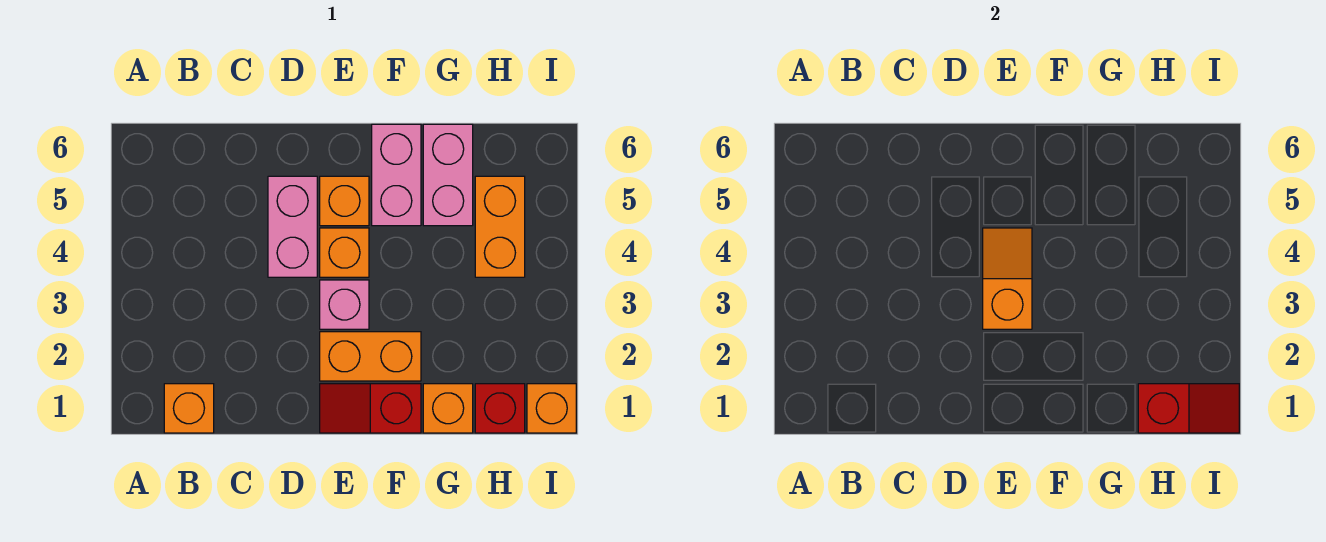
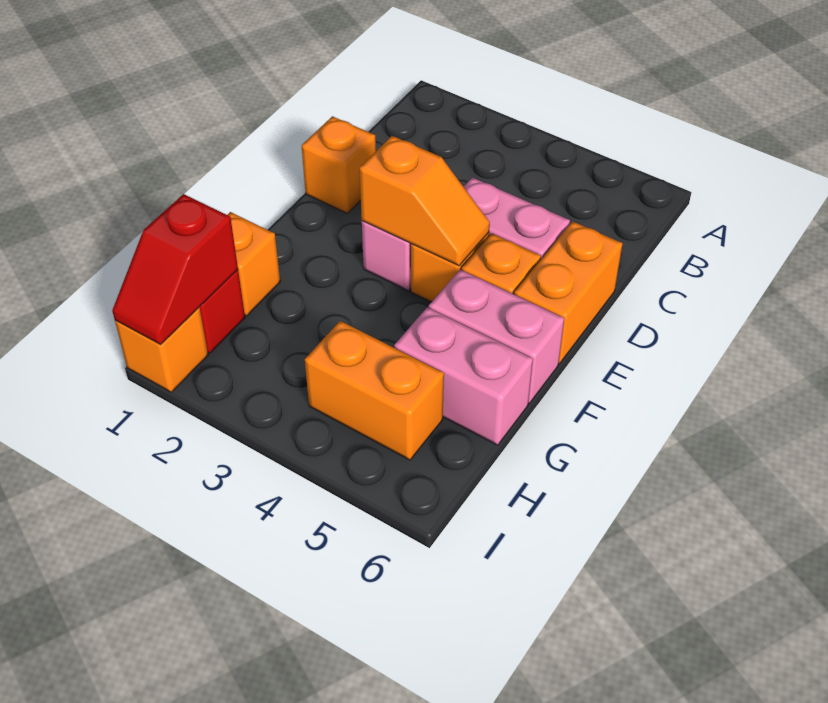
orange 1x1 brick [164,384,214,433] -> orange 1x1 brick moved to [302,116,376,213]
red 1x2 slope [320,384,421,433] -> none
orange 1x2 brick [320,332,421,381] -> orange 1x2 brick moved to [514,222,623,364]

